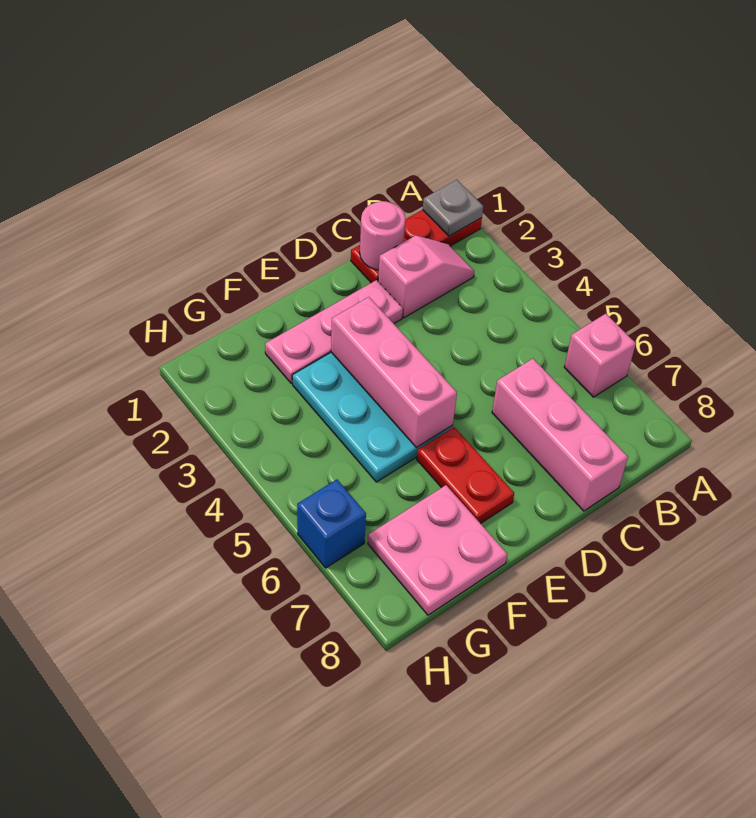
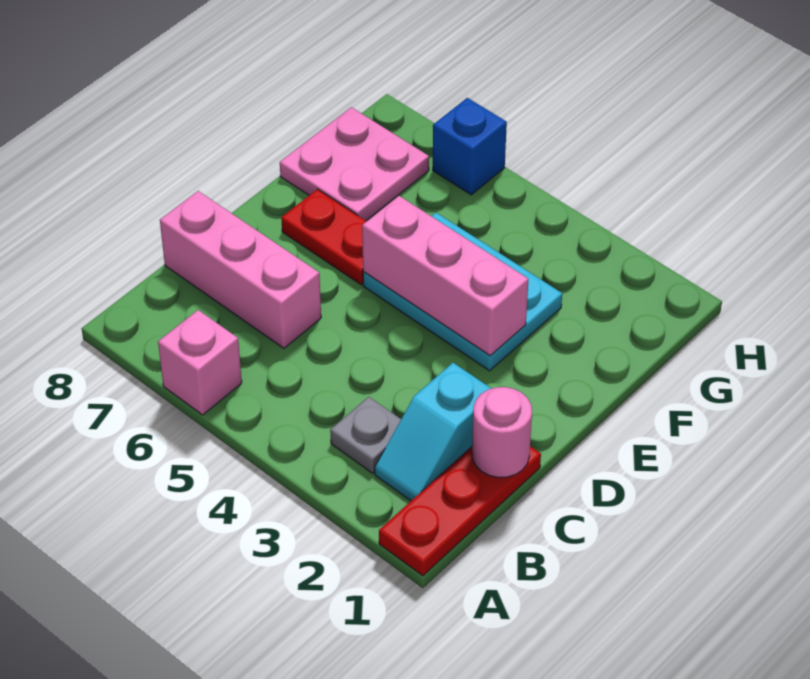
grey 1x1 plate [423,180,483,236] -> grey 1x1 plate moved to [330,397,401,473]
pink 1x2 slope [378,235,474,318] -> cyan 1x2 slope [375,363,492,501]
pink 1x3 plate [265,280,403,383] -> none

